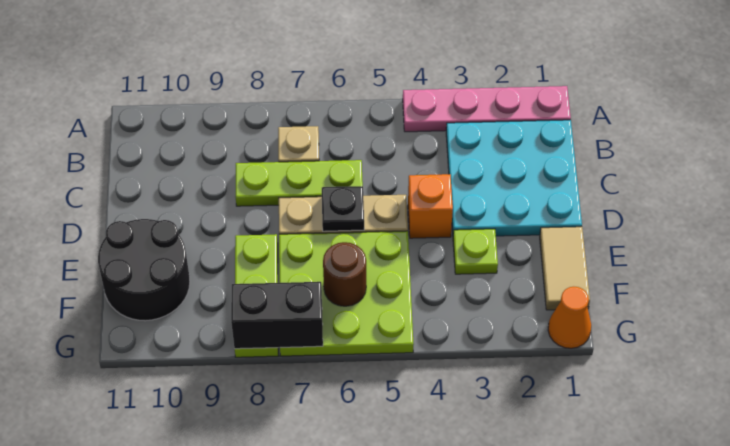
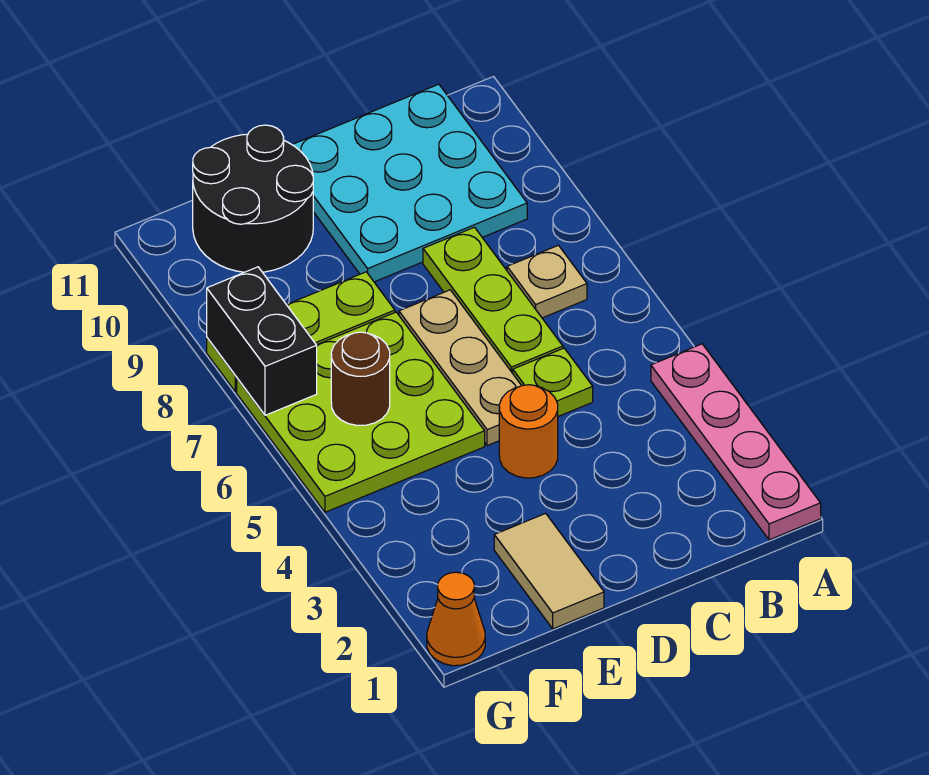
cyan 3x3 plate [446,120,582,236] -> cyan 3x3 plate moved to [292,84,527,282]
orange 1x1 brick [408,174,453,238] -> orange 1x1 round brick [499,385,558,478]
black 1x1 plate [322,186,364,231] -> none
tan 1x2 tile [540,227,590,310] -> tan 1x2 tile turned to [494,513,604,629]
lime 1x1 plate [453,229,498,274] -> lime 1x1 plate moved to [513,348,593,416]

